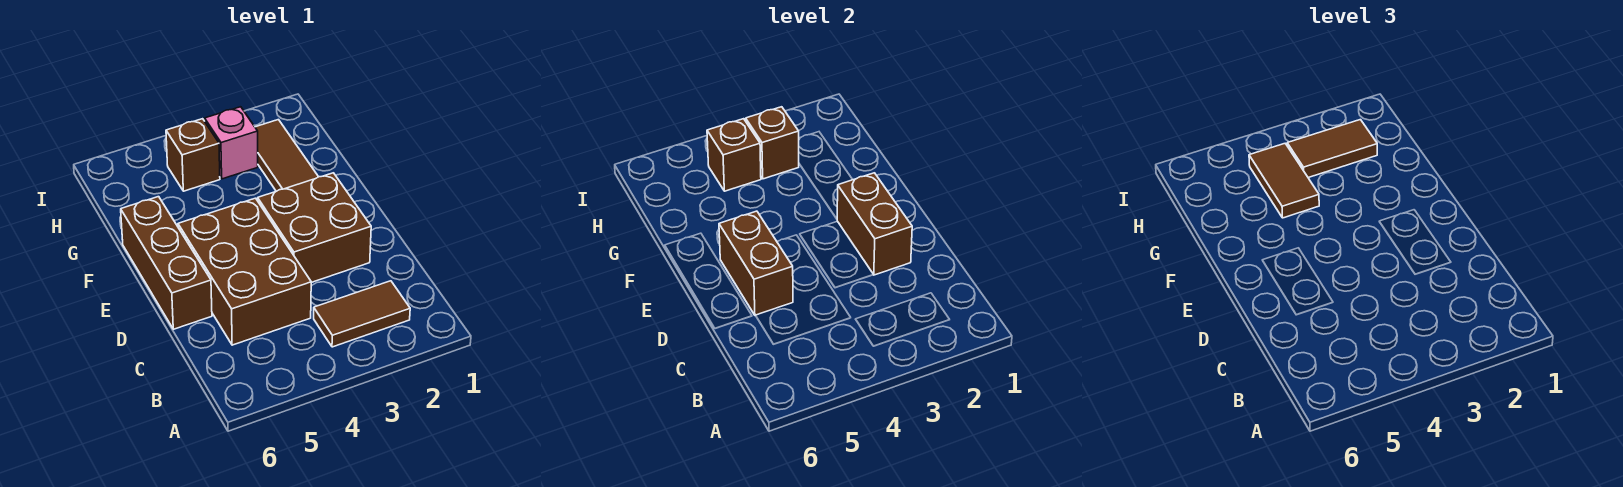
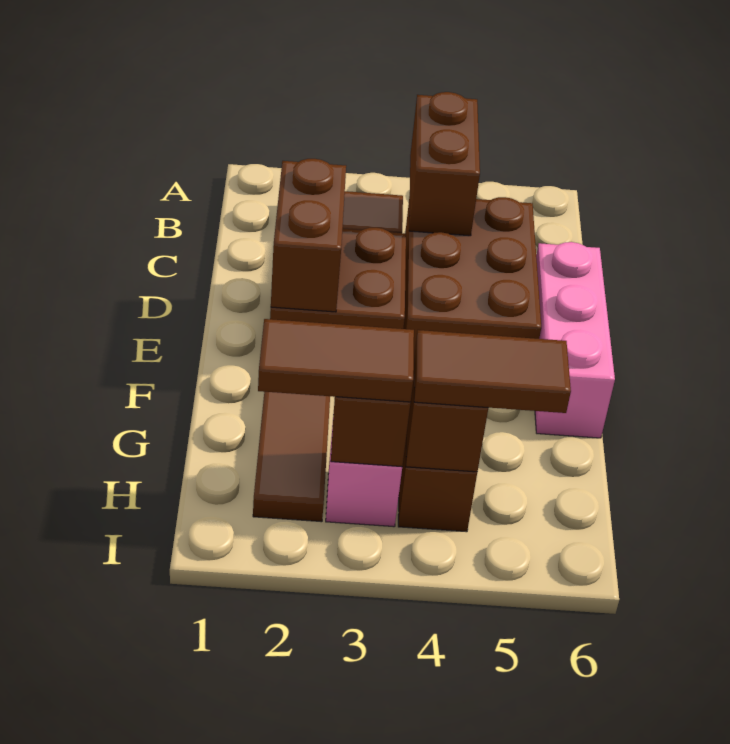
brown 1x2 brick [719,211,793,315] -> brown 1x2 brick moved to [409,92,480,236]
brown 1x3 brick [121,197,212,329] -> pink 1x3 brick [535,242,615,438]
brown 1x2 tile [1249,144,1319,218] -> brown 1x2 tile turned to [414,330,571,413]

